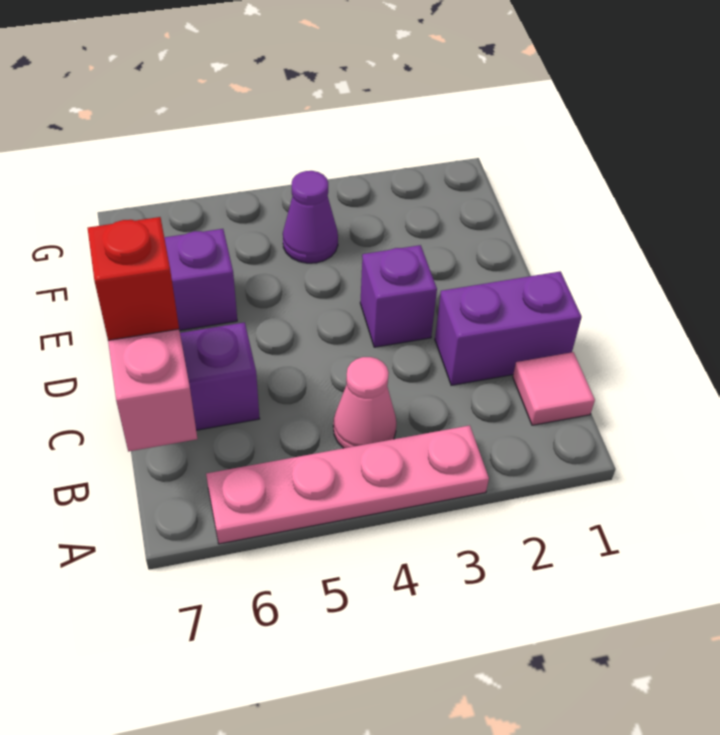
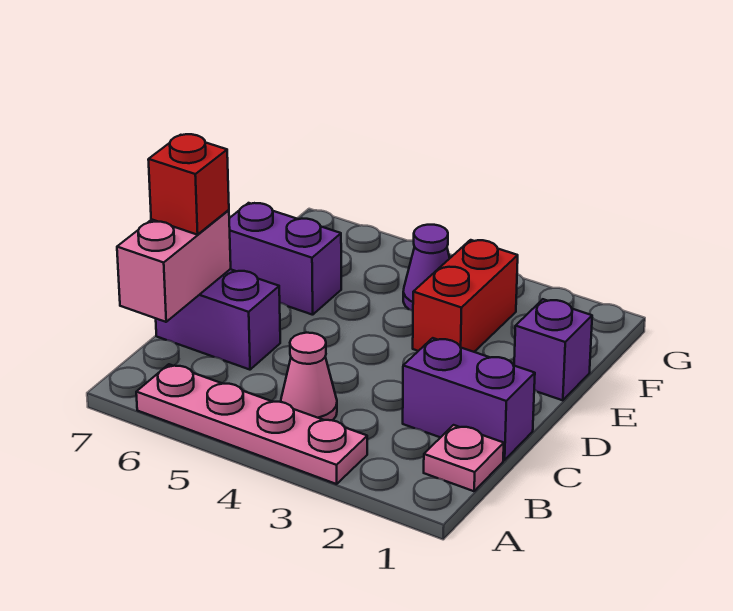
pink 1x1 tile [513,352,595,425] -> pink 1x1 plate [424,425,504,491]
purple 1x1 brick [360,245,437,347] -> purple 1x1 brick moved to [514,299,592,400]
none -> red 1x2 brick [413,240,518,352]

